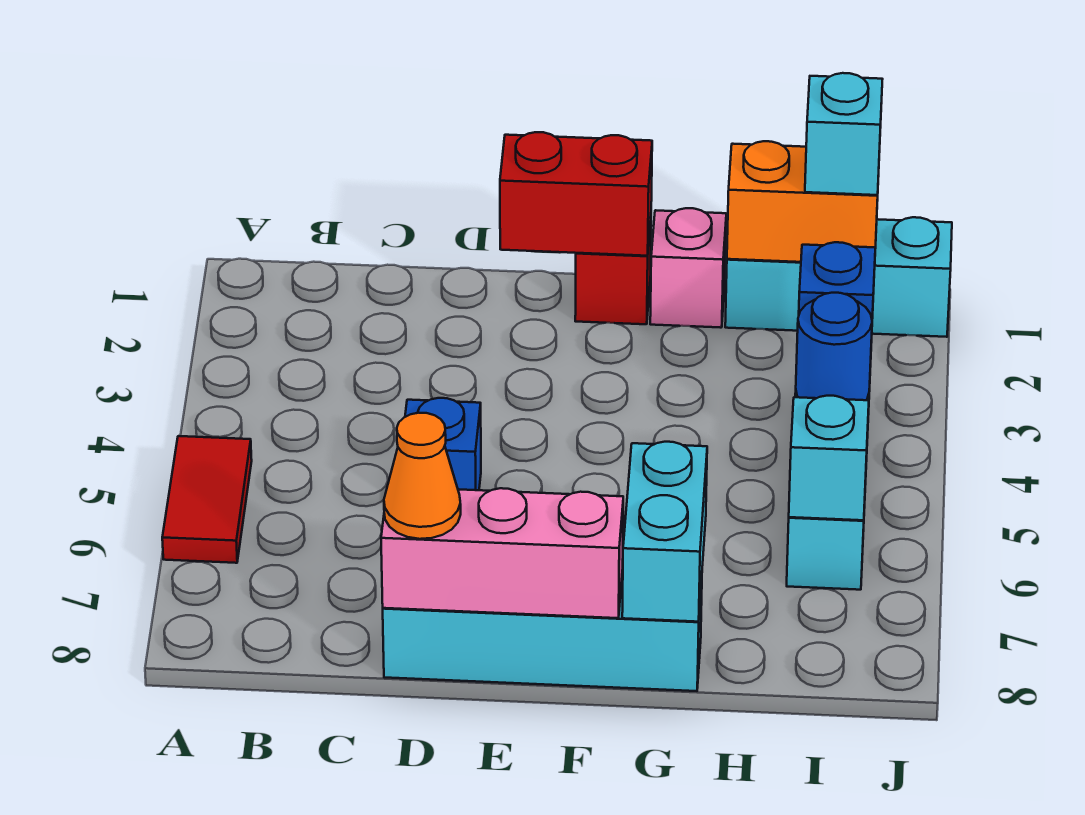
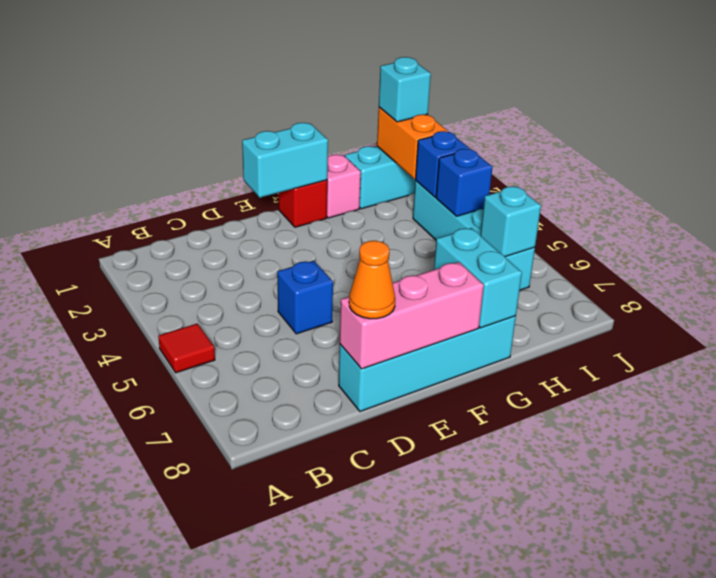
red 1x2 tile [162,436,252,563] -> red 1x1 tile [158,324,215,373]
red 1x2 brick [500,132,652,256] -> cyan 1x2 brick [242,123,328,198]
orange 1x2 brick [727,141,879,262] -> orange 1x2 brick turned to [377,107,448,179]
blue 1x1 round brick [796,293,872,400] -> blue 1x1 brick [436,149,492,216]

